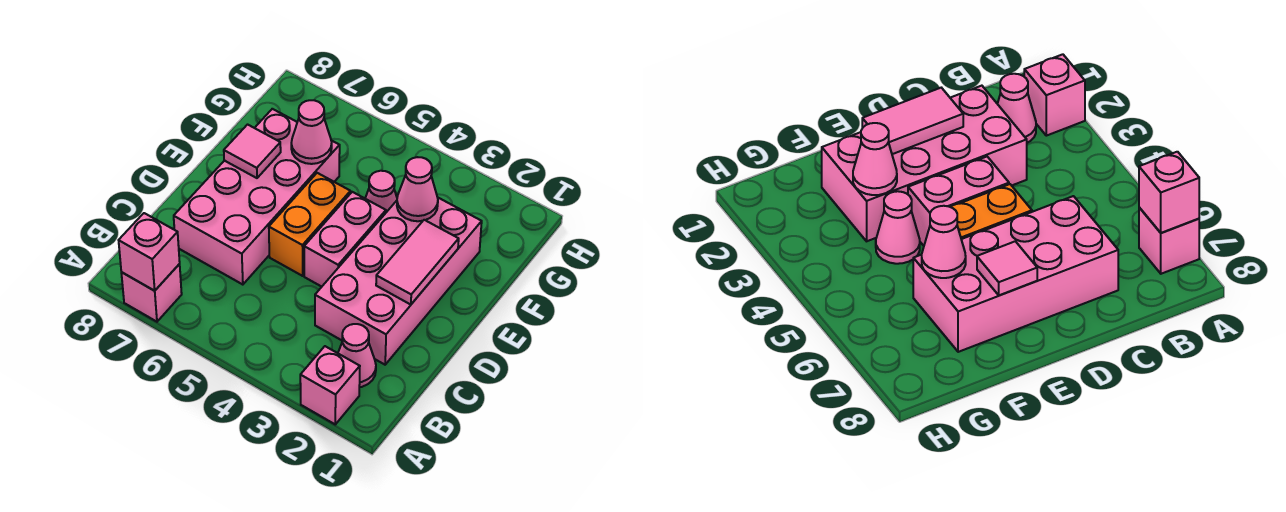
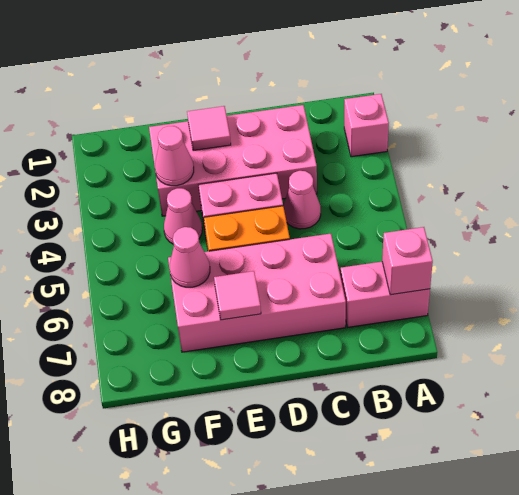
pink 1x1 brick [121,264,182,322] -> pink 1x2 brick [341,262,430,327]
pink 1x1 cone [338,324,376,387] -> pink 1x1 cone moved to [283,171,321,229]
pink 1x2 tile [376,220,459,305] -> pink 1x1 tile [187,106,231,151]

